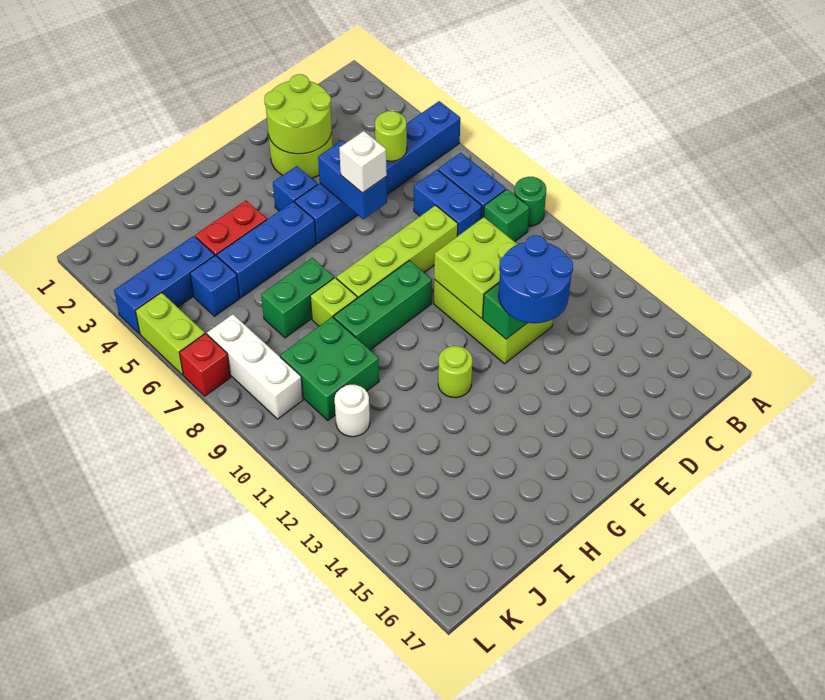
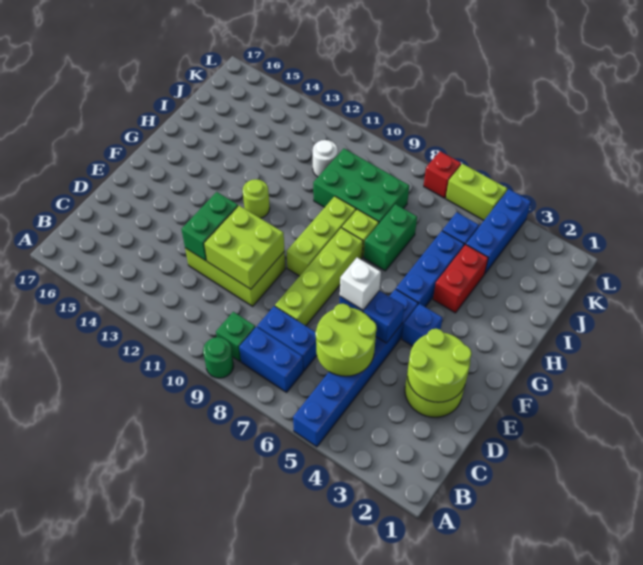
lime 1x1 round brick [375,111,407,161] -> lime 2x2 round brick [315,304,377,376]
blue 2x2 round brick [499,235,573,323] -> none
green 1x3 brick [334,260,432,350] -> lime 1x3 brick [286,196,356,276]
green 2x2 brick [280,317,379,420] -> green 2x3 brick [313,149,409,223]
white 1x3 brick [207,314,303,419] -> none

